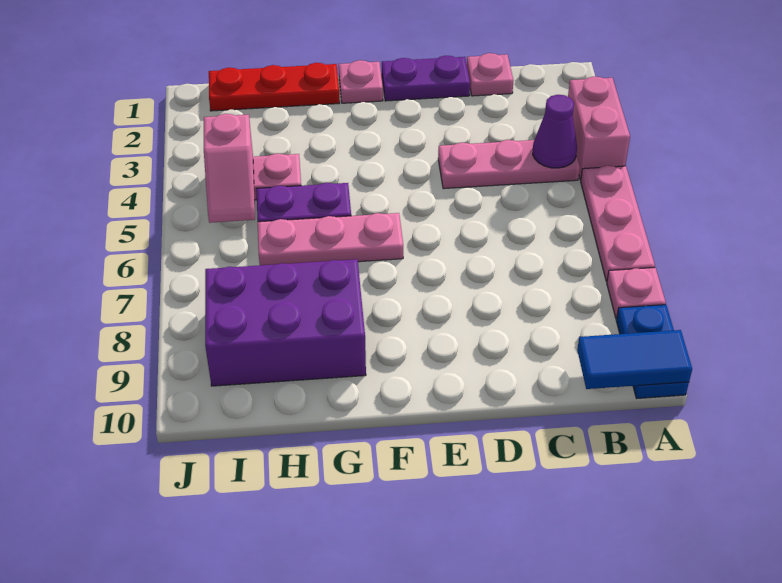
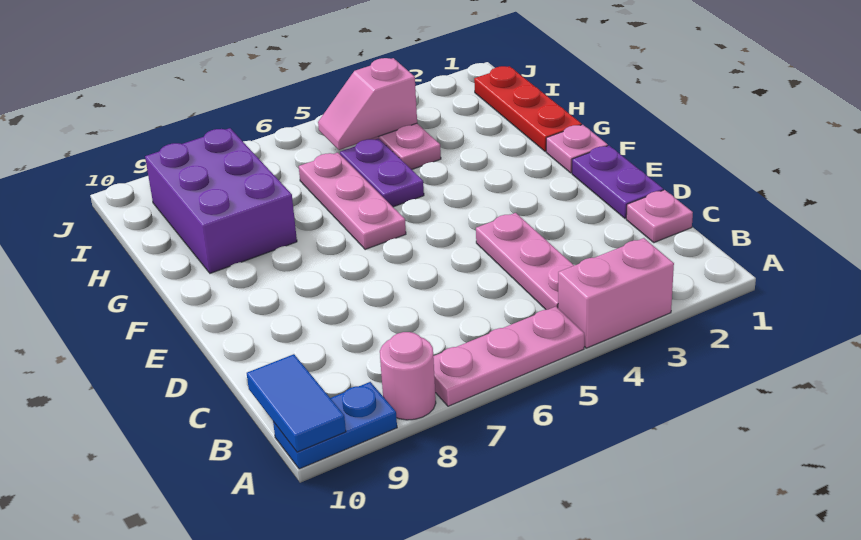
pink 1x1 plate [607,268,666,319] -> pink 1x1 round brick [380,332,436,420]
purple 1x1 cone [533,95,577,168] -> none

